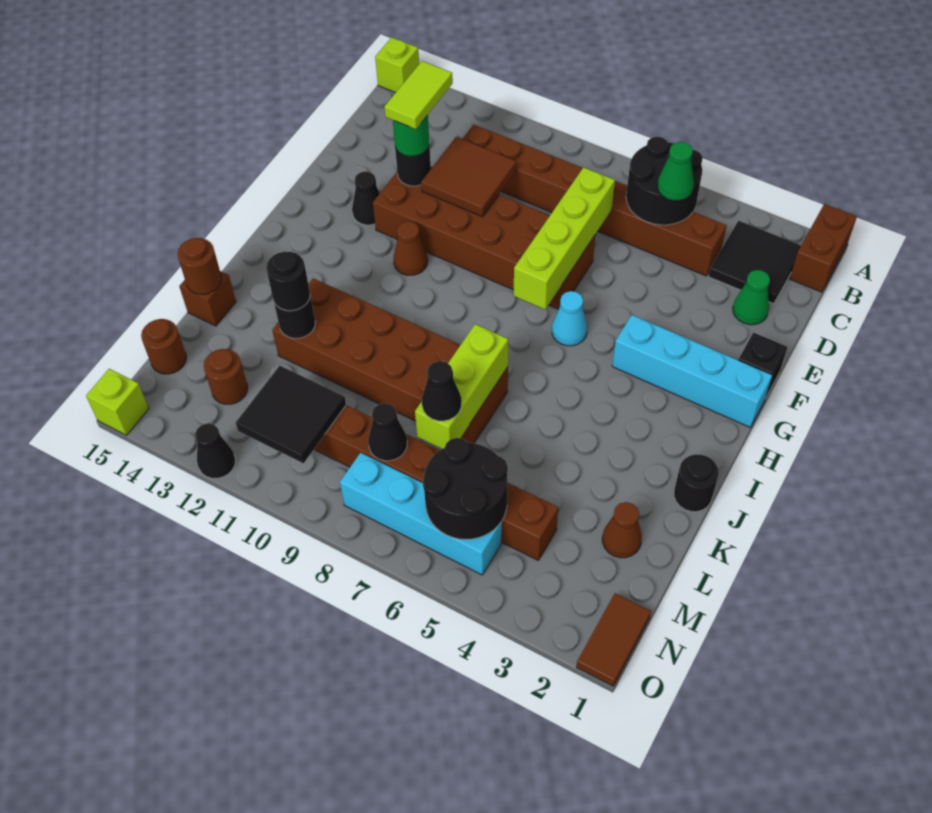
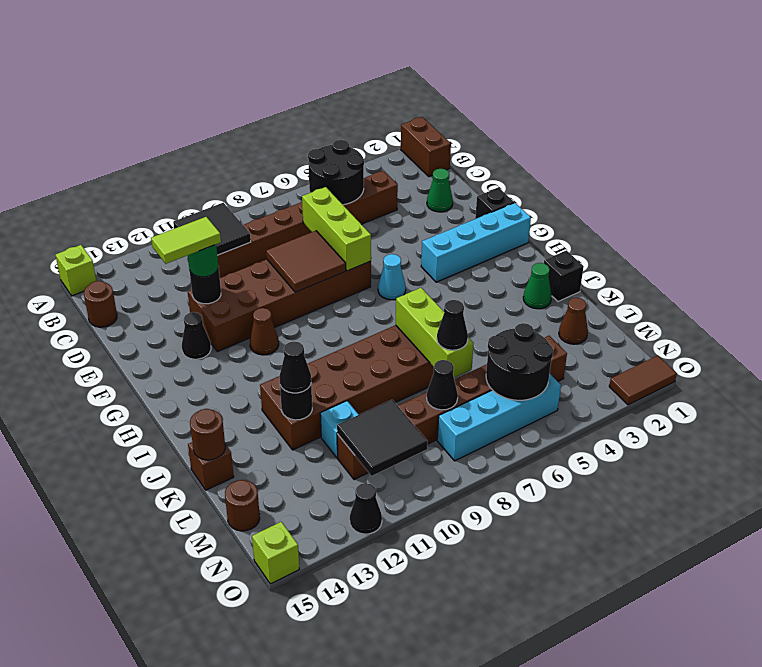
black 2x2 tile [708,221,801,304] -> black 2x2 tile moved to [173,203,251,255]
green 1x1 cone [657,142,694,200] -> green 1x1 cone moved to [523,263,552,309]
lime 1x4 brick [513,167,615,309] -> lime 1x3 brick [302,187,371,271]
brown 2x2 tile [421,137,516,217] -> brown 2x2 tile moved to [266,231,346,292]
lime 1x2 tile [384,61,453,129] -> lime 1x2 tile turned to [151,217,221,264]
black 1x1 round brick [674,454,719,512] -> black 1x1 brick [544,250,584,301]
black 1x1 round brick [266,252,310,311] -> black 1x1 cone [279,342,311,393]
none -> cyan 1x1 brick [320,401,359,458]
brown 1x1 round brick [204,349,248,404] -> brown 1x1 round brick moved to [84,281,117,327]
brown 1x2 tile [577,593,651,686] -> brown 1x2 tile turned to [609,355,677,405]

